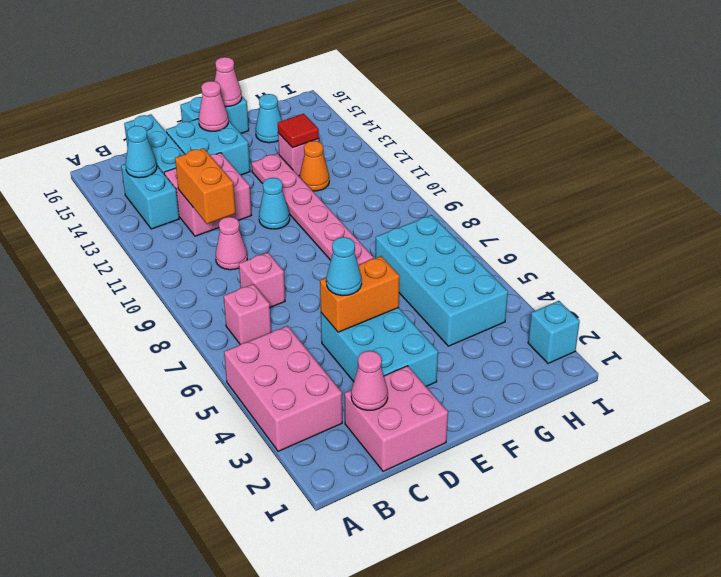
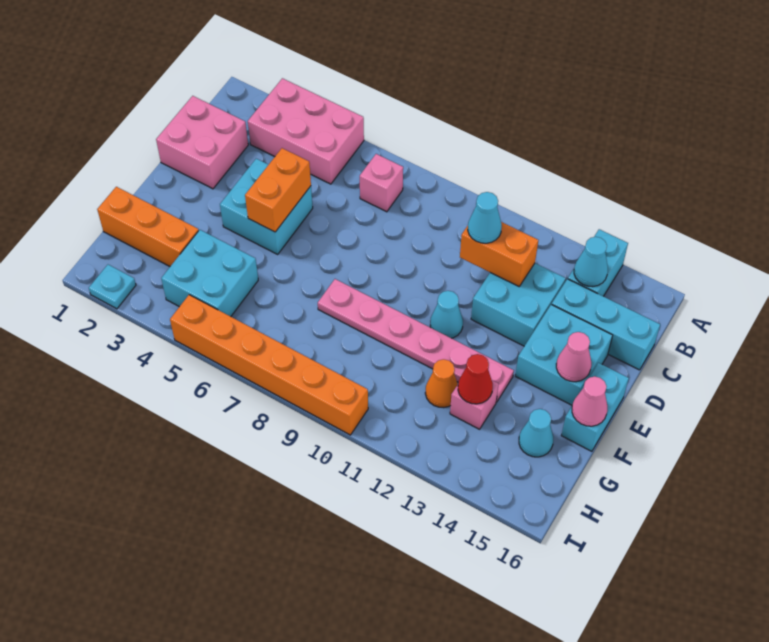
cyan 1x2 brick [121,164,179,229] -> cyan 1x2 brick turned to [568,229,628,296]
pink 1x1 cone [351,351,388,410] -> none
pink 1x1 brick [239,253,285,307] -> none
pink 1x1 cone [216,217,247,270] -> none
pink 2x2 brick [164,153,251,236] -> cyan 2x2 brick [471,263,566,346]
cyan 2x3 brick [321,308,438,386] -> cyan 2x2 brick [220,159,313,254]
cyan 1x1 cone [326,237,362,296] -> cyan 1x1 cone moved to [468,192,502,243]
none -> orange 1x3 brick [97,187,199,266]
cyan 2x4 brick [376,215,508,346] -> cyan 2x2 brick [161,230,258,316]
red 1x1 tile [278,114,319,148] -> red 1x1 cone [458,354,493,404]
cyan 1x1 brick [528,301,580,364] -> cyan 1x1 plate [89,265,136,309]
none -> orange 1x6 brick [170,295,368,435]

